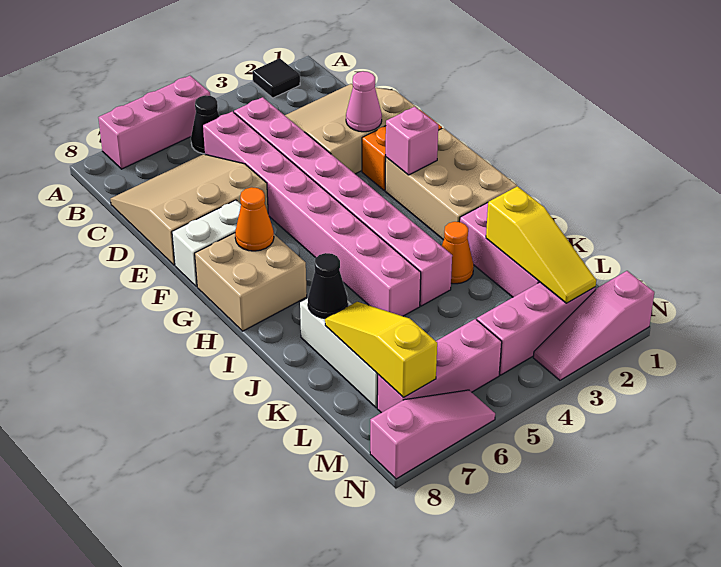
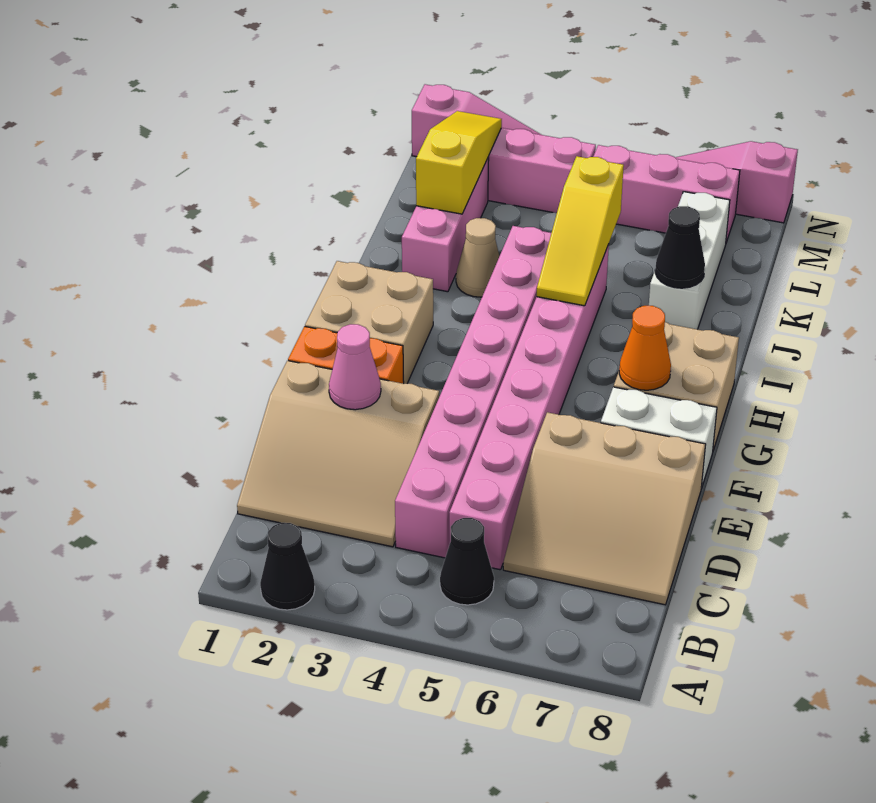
black 1x1 tile [252,58,300,98] -> black 1x1 cone [260,523,315,610]
pink 1x3 brick [98,76,210,169] -> none
tan 2x3 brick [385,128,517,240] -> tan 2x2 brick [305,261,433,384]
pink 1x1 brick [386,107,438,175] -> none
orange 1x1 cone [442,222,474,284] -> tan 1x1 cone [456,218,499,297]
yellow 1x3 slope [325,302,437,397] -> yellow 1x3 slope moved to [537,156,624,306]

